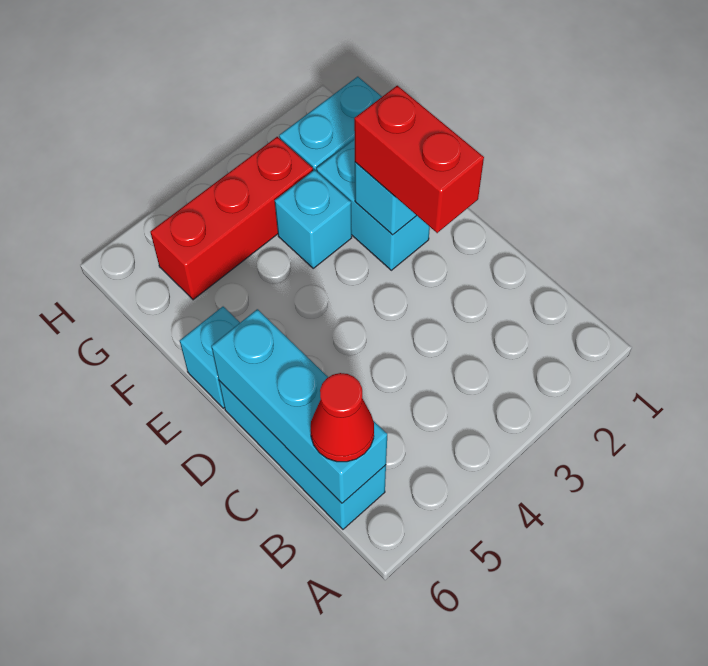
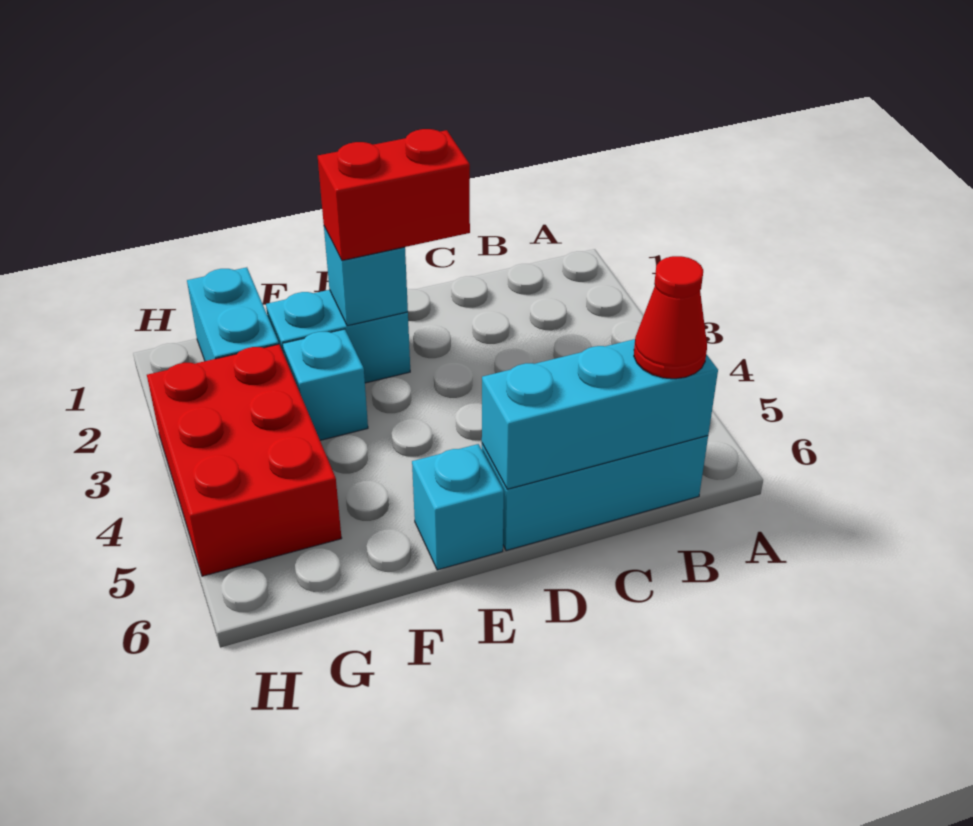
red 1x3 brick [150,137,313,300] -> red 2x3 brick [147,344,342,576]

